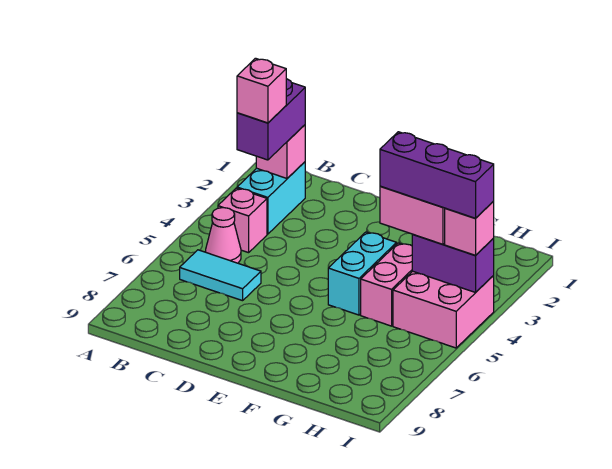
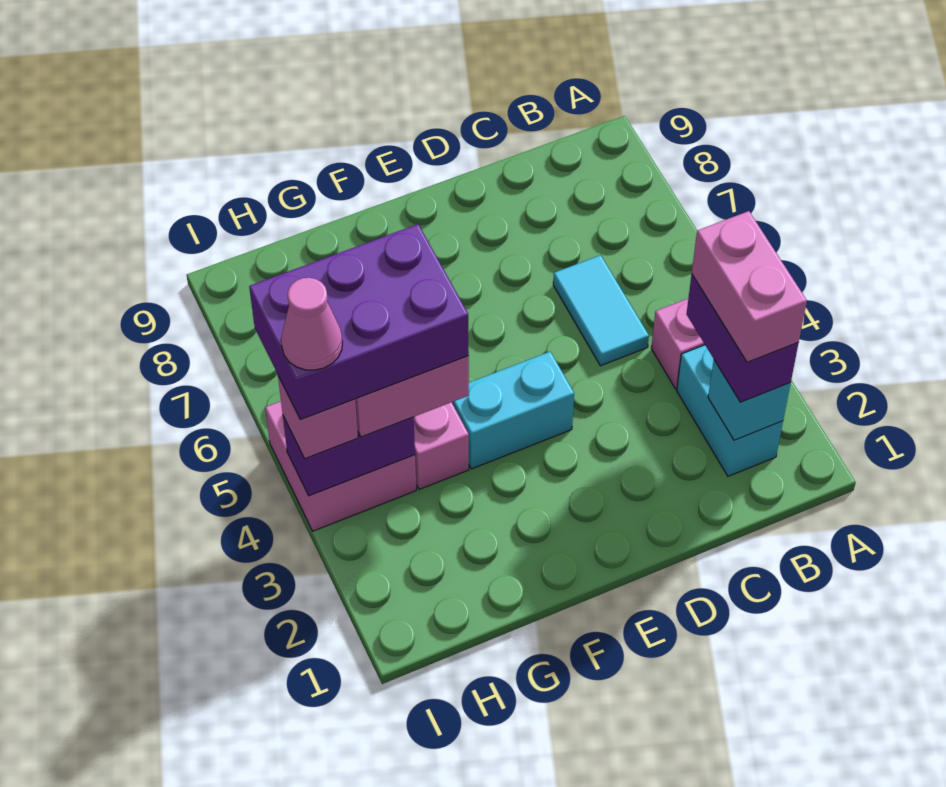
pink 1x1 brick [256,125,305,178] -> cyan 1x1 brick [708,360,791,440]
pink 1x1 brick [237,58,286,123] -> pink 1x2 brick [692,211,807,362]
pink 1x1 cone [205,208,241,263] -> pink 1x1 cone moved to [281,278,342,370]
cyan 1x2 tile [180,250,261,301] -> cyan 1x2 tile turned to [553,255,649,366]
cyan 1x2 brick [328,232,397,315] -> cyan 1x2 brick turned to [452,352,574,469]
purple 1x3 brick [380,132,494,218] -> purple 2x3 brick [249,224,469,420]

